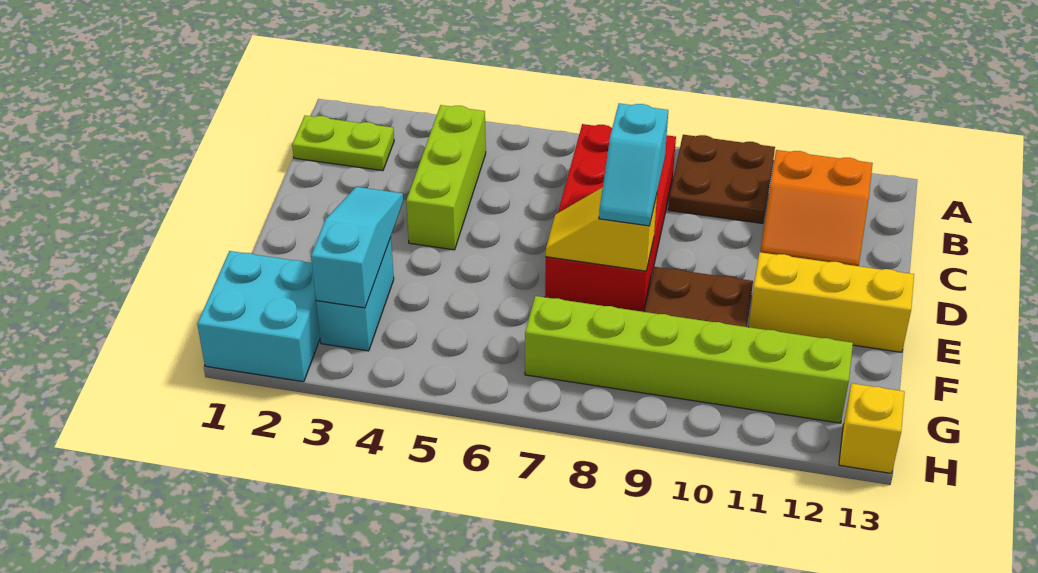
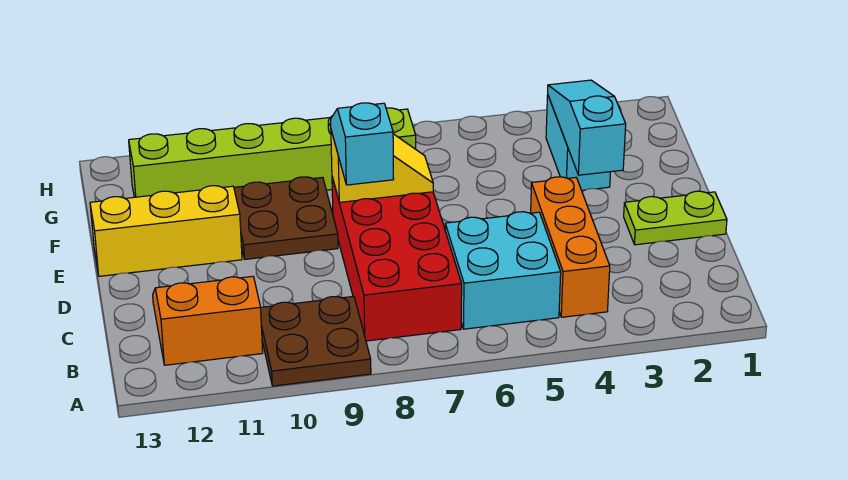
lime 1x2 plate [292,115,394,171] -> lime 1x2 plate moved to [624,191,727,245]
lime 1x3 brick [406,105,486,250] -> orange 1x3 brick [531,177,610,317]
cyan 1x3 slope [311,187,403,308] -> cyan 1x3 slope turned to [548,80,626,175]
cyan 2x2 brick [197,251,320,382] -> cyan 2x2 brick moved to [445,212,561,329]
yellow 1x1 brick [839,383,905,473] -> none

